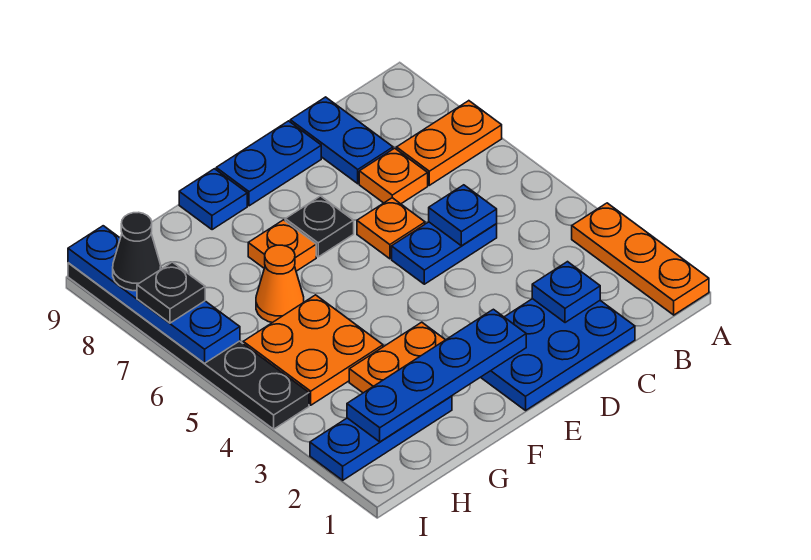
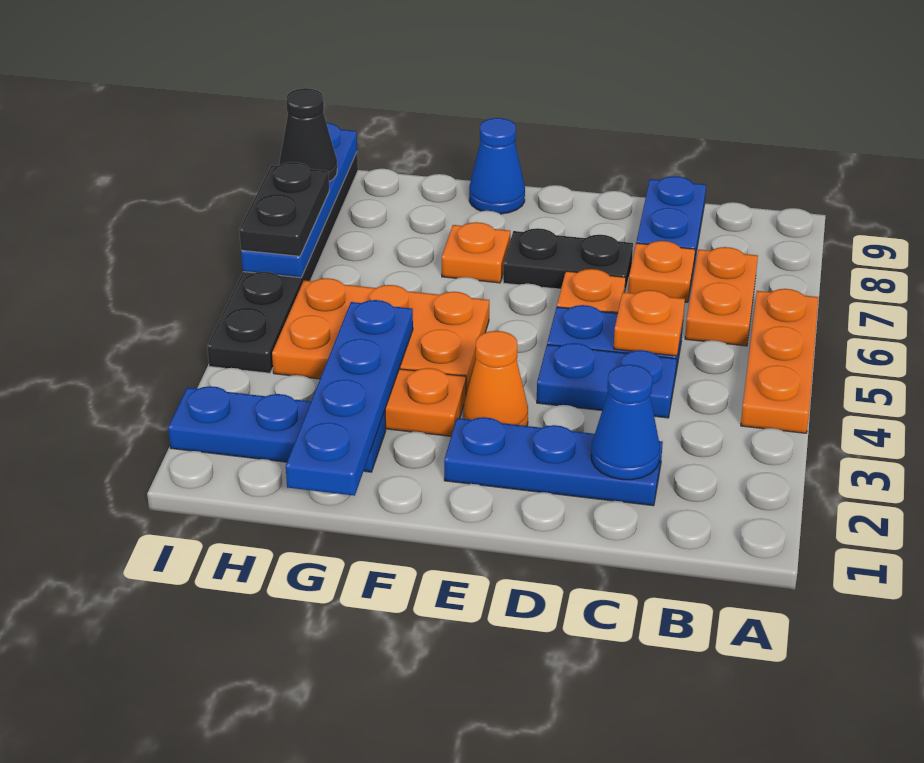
orange 1x3 plate [572,203,709,315] -> orange 1x3 plate moved to [741,289,818,433]
orange 1x2 plate [397,101,502,185] -> orange 1x2 plate turned to [685,247,758,346]
blue 2x3 plate [481,299,635,410] -> blue 1x3 plate [444,417,663,506]
blue 1x1 plate [532,262,600,323] -> blue 1x1 cone [591,365,660,480]
blue 1x1 plate [429,185,497,246] -> orange 1x1 plate [614,290,685,356]
blue 1x2 plate [216,121,321,206] -> blue 1x2 plate moved to [537,343,677,418]
blue 1x4 plate [347,309,526,442] -> blue 1x4 plate turned to [286,300,413,496]
black 1x1 plate [285,196,354,257] -> black 1x2 plate [503,228,633,292]
blue 1x1 plate [179,169,247,230] -> blue 1x1 cone [469,118,525,214]
orange 2x2 plate [243,295,383,405] -> orange 2x3 plate [272,278,489,395]
orange 1x1 cone [256,245,304,323] -> orange 1x1 cone moved to [463,331,528,426]
black 1x1 plate [137,262,205,323] -> black 1x2 plate [239,162,329,256]

